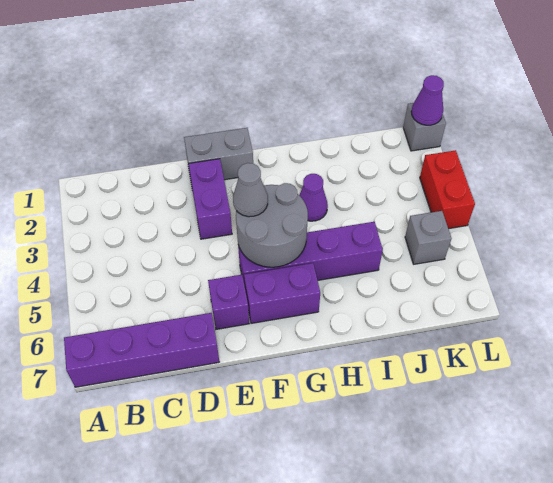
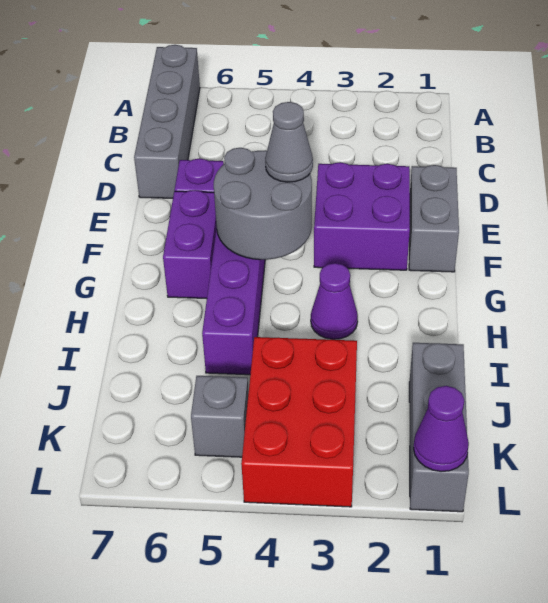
purple 1x4 brick [64,313,219,387] -> grey 1x4 brick [134,45,200,198]
purple 1x2 brick [188,159,232,239] -> purple 2x2 brick [314,162,410,270]
grey 1x1 brick [403,103,446,151] -> grey 1x3 brick [409,343,469,512]
red 1x2 brick [420,150,475,229] -> red 2x3 brick [241,337,357,507]

